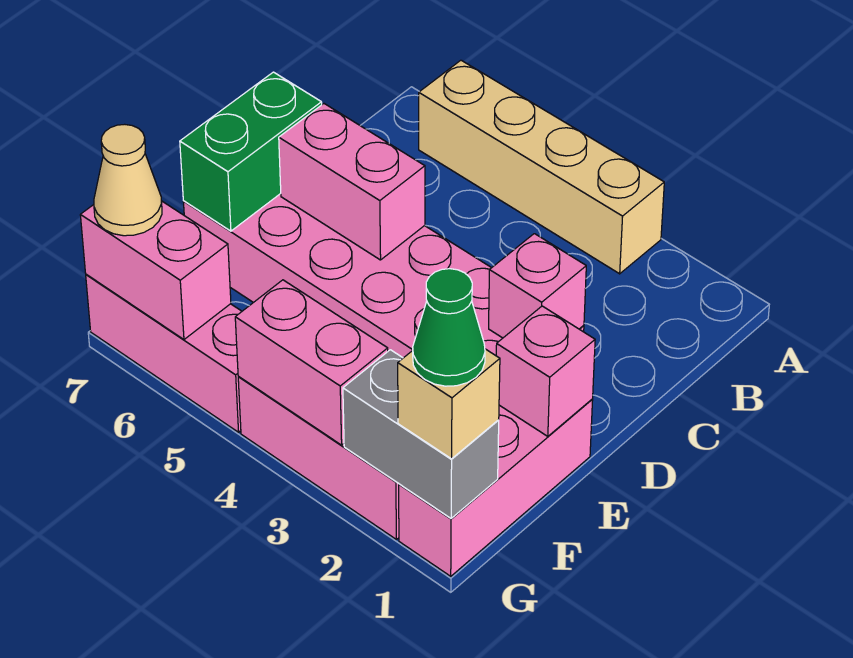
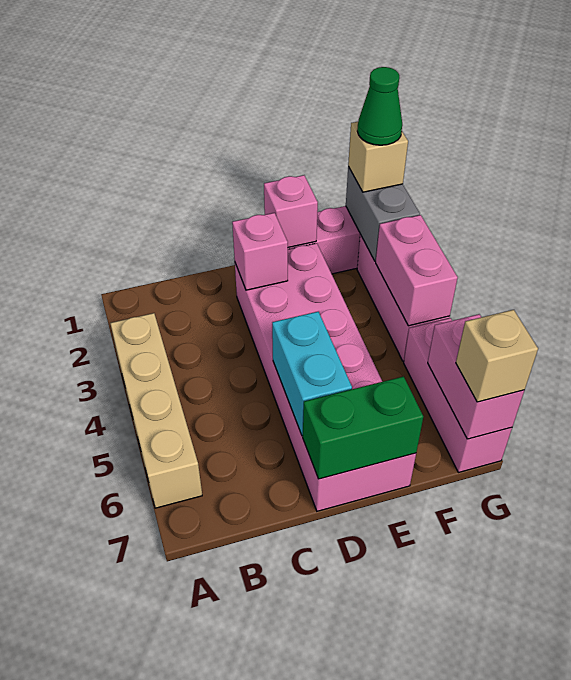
pink 1x2 brick [279,104,425,260] -> cyan 1x2 brick [272,312,352,436]
tan 1x1 cone [94,124,162,236] -> tan 1x1 brick [456,310,538,402]

